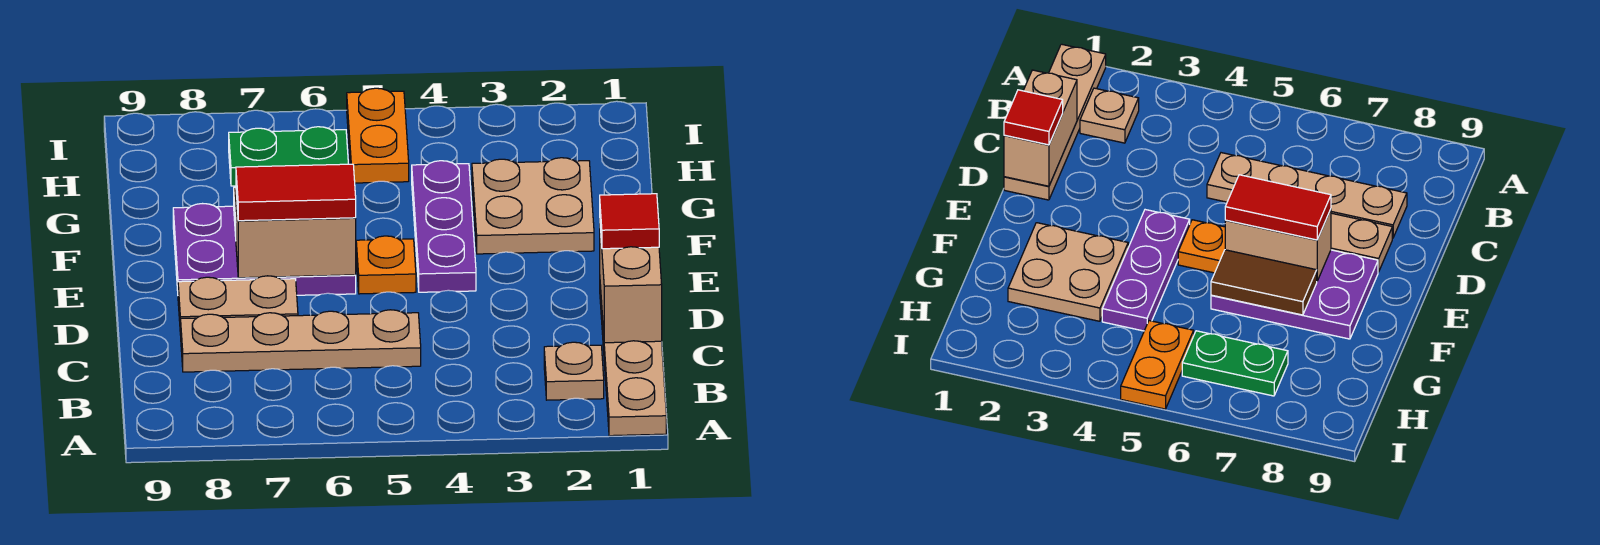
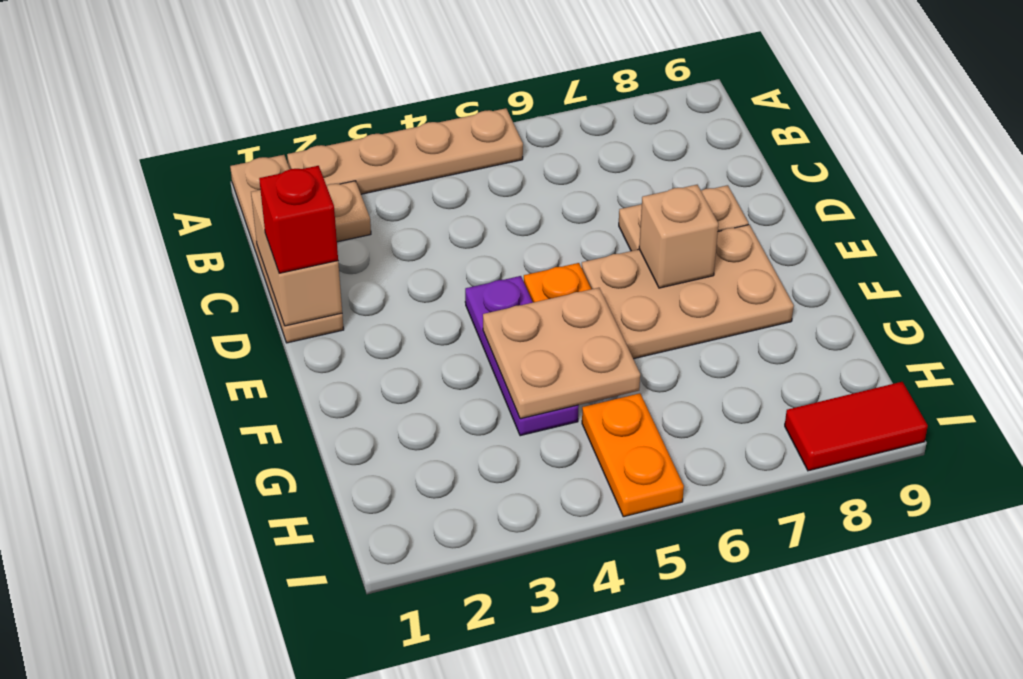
tan 1x4 plate [181,310,421,372] -> tan 1x4 plate moved to [287,108,523,194]
red 1x1 tile [600,194,659,249] -> red 1x1 brick [259,166,338,273]
purple 2x3 plate [173,204,356,295] -> tan 2x3 plate [582,225,794,359]
tan 1x2 brick [236,195,356,278] -> tan 1x1 brick [639,185,718,288]
red 1x2 tile [236,164,356,221] -> red 1x2 tile moved to [785,382,928,471]
tan 2x2 plate [472,158,594,254] -> tan 2x2 plate moved to [483,288,640,419]
brown 1x2 tile [1211,250,1317,315] -> none
green 1x2 plate [229,127,348,186] -> none

